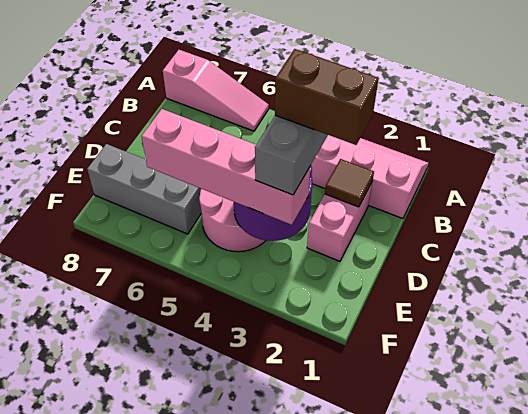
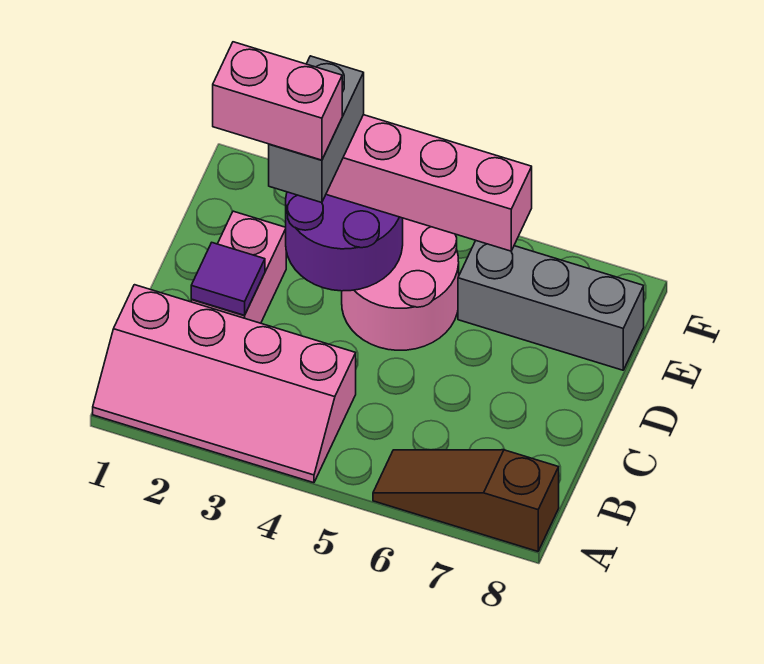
pink 1x3 slope [163,50,269,131] -> brown 1x3 slope [373,450,559,551]
brown 1x1 tile [325,159,374,207] -> purple 1x1 tile [191,243,265,315]
brown 1x2 brick [275,49,379,145] -> pink 1x2 brick [213,42,342,160]

